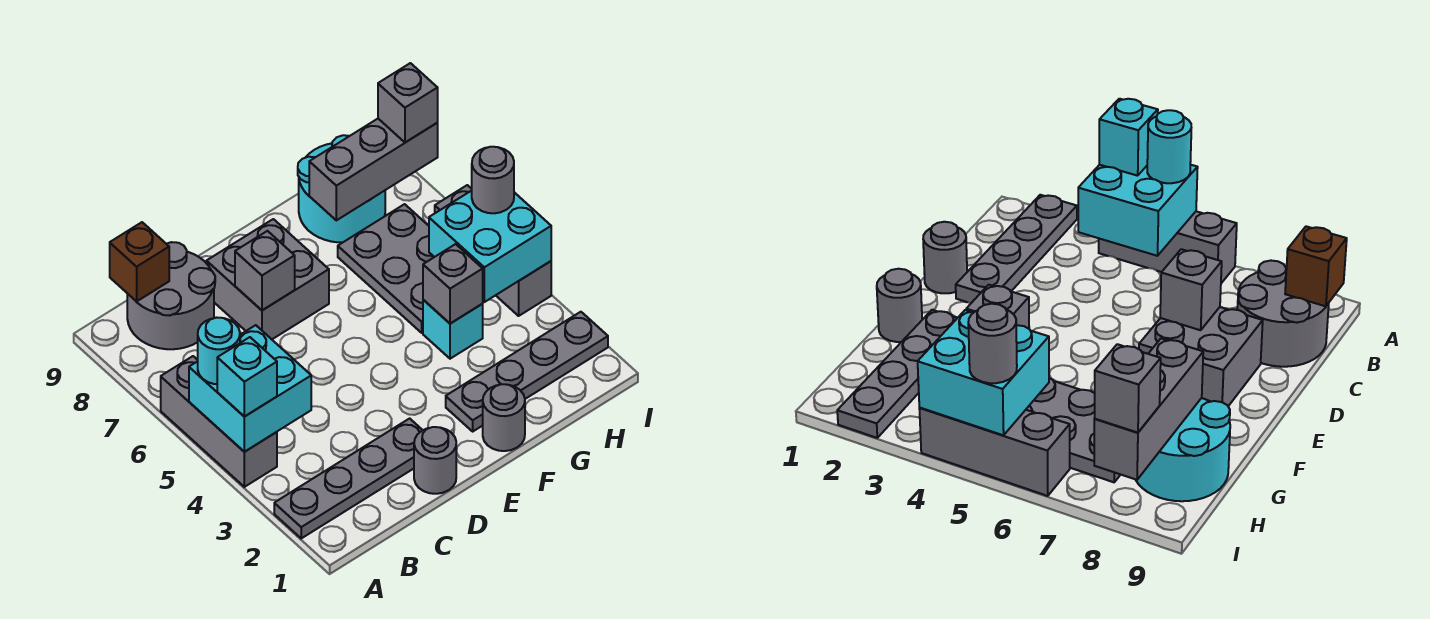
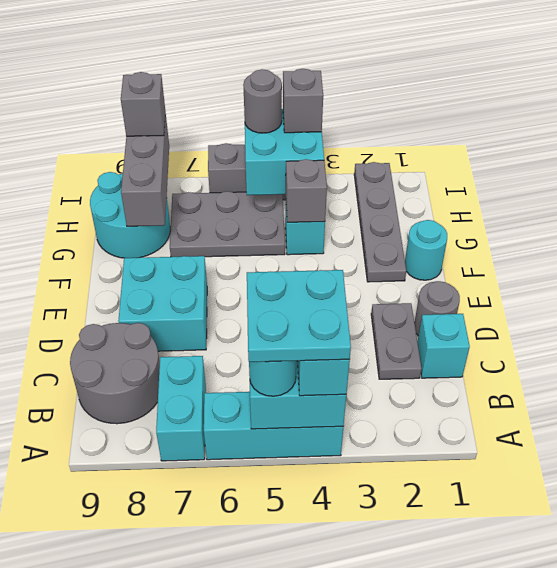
grey 1x4 plate [274,418,422,538] -> grey 1x2 plate [371,303,422,379]
grey 1x3 brick [161,356,277,487] -> cyan 1x3 brick [204,392,343,460]
none -> cyan 2x2 plate [247,270,351,362]
none -> cyan 1x2 brick [156,356,206,461]
brown 1x1 brick [110,222,169,302] -> none
none -> cyan 1x1 brick [417,314,470,378]
grey 2x2 brick [206,219,329,339] -> cyan 2x2 brick [118,256,207,351]
grey 1x1 brick [235,231,295,310] -> grey 1x1 brick moved to [283,69,323,133]
grey 1x1 round brick [483,384,525,451] -> cyan 1x1 round brick [405,220,447,280]

